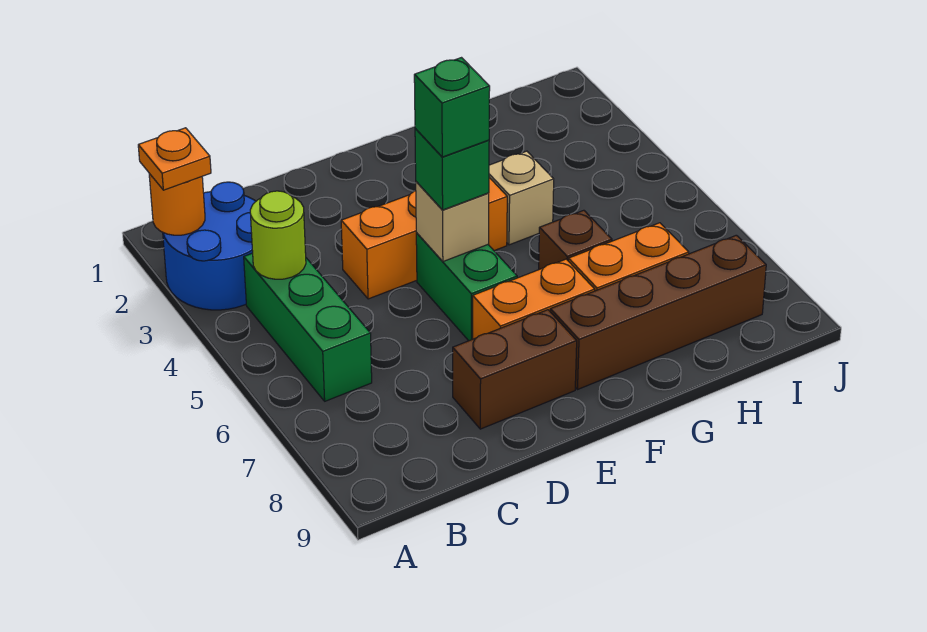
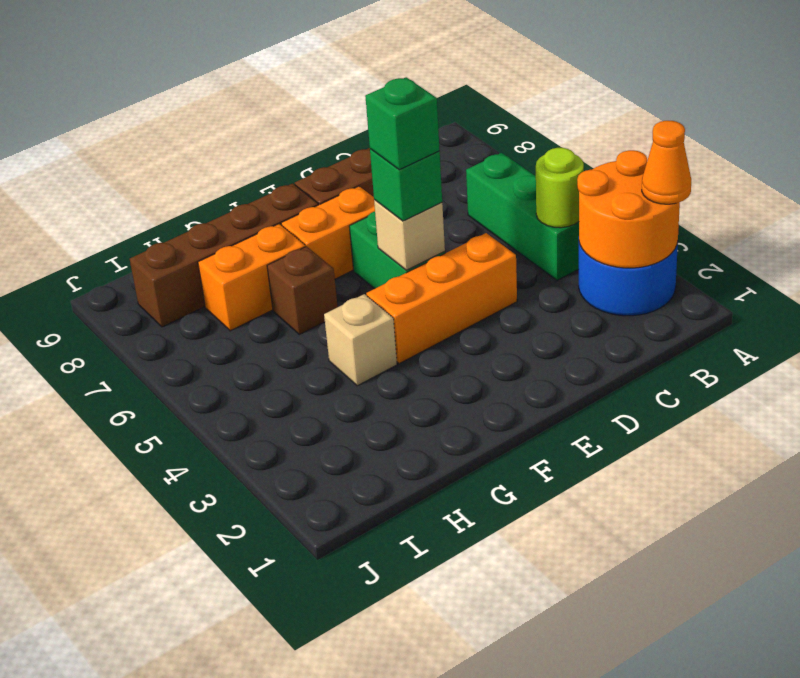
orange 1x1 round brick [149,173,205,235] -> orange 2x2 round brick [577,150,680,268]
orange 1x1 plate [138,128,211,190] -> orange 1x1 cone [642,121,691,204]

